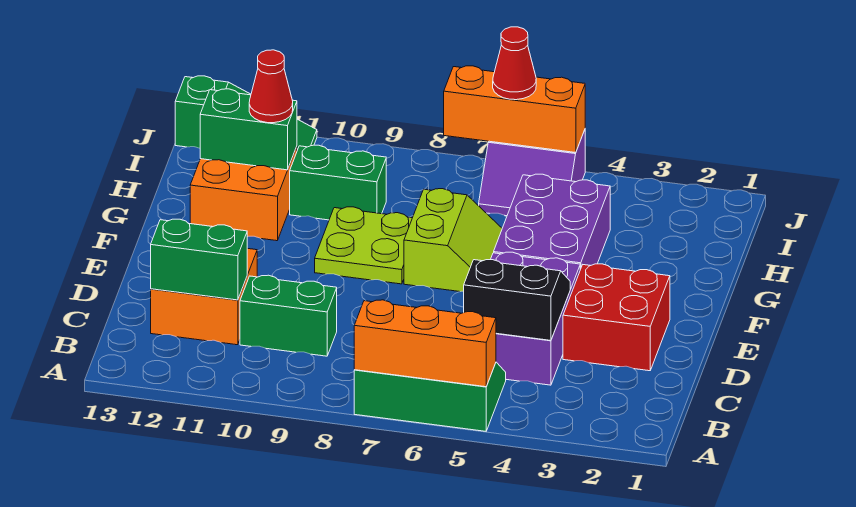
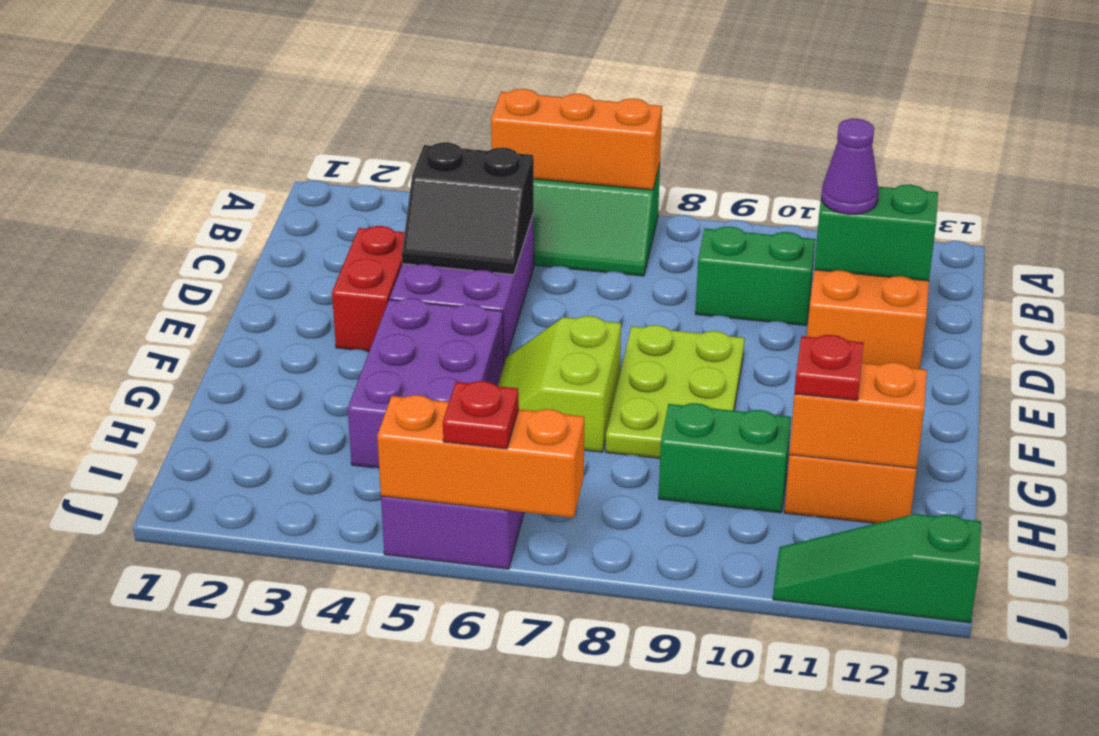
none -> purple 1x1 cone [821,119,879,214]
red 2x2 brick [563,264,670,371] -> red 1x2 brick [332,226,405,351]
lime 2x2 plate [315,207,412,284] -> lime 2x3 plate [606,325,745,458]
green 1x2 brick [200,89,297,170] -> orange 1x2 brick [789,363,927,468]
red 1x1 cone [249,50,293,123] -> red 1x1 plate [794,335,863,400]
red 1x1 cone [493,27,536,100] -> red 1x1 plate [443,381,519,449]

